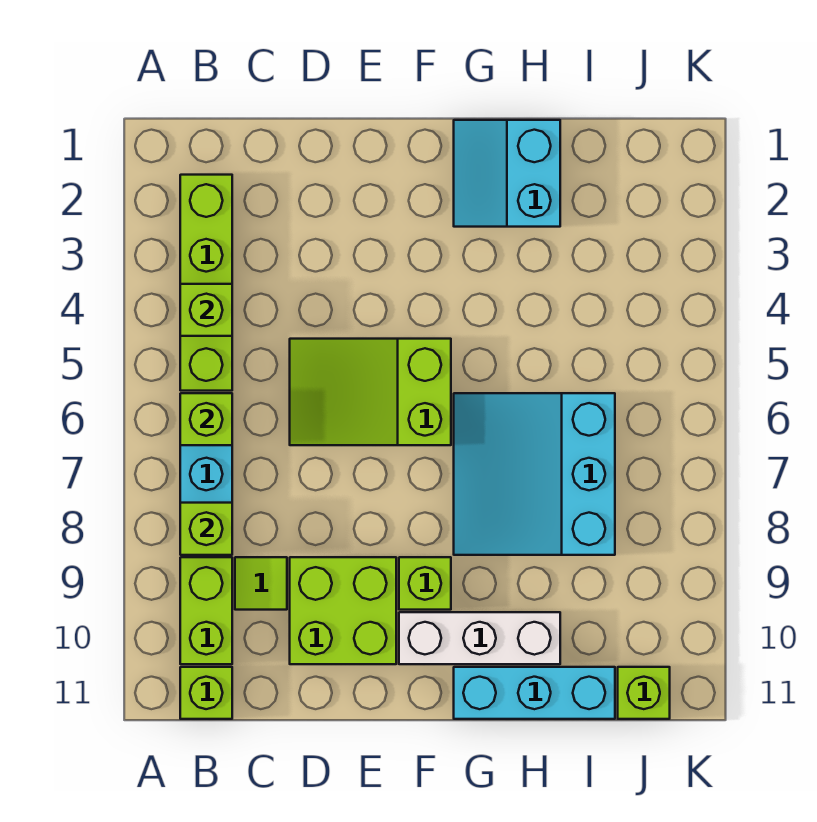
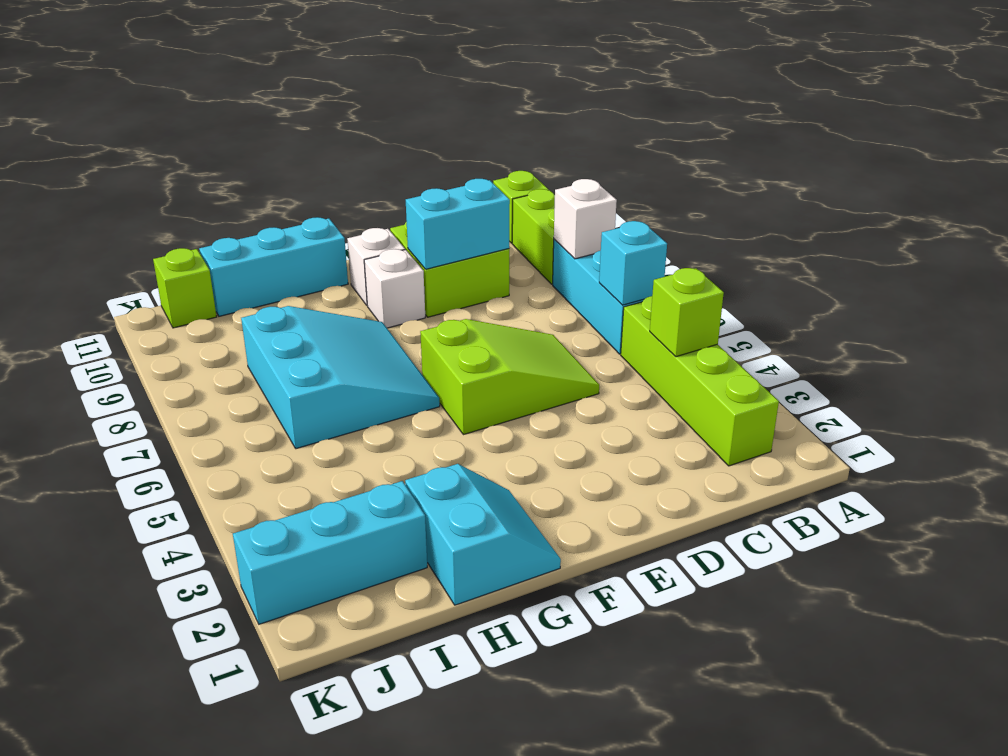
lime 1x1 brick [180,393,232,445] -> cyan 1x1 brick [599,221,667,305]
lime 1x1 brick [180,503,232,555] -> white 1x1 brick [554,179,617,259]
lime 1x1 tile [235,557,287,610] -> none
none -> cyan 1x2 brick [406,179,510,269]
lime 1x1 brick [399,557,451,610] -> white 1x1 brick [364,249,425,328]
white 1x3 brick [399,612,560,664] -> white 1x1 brick [347,228,405,305]
none -> cyan 1x3 brick [233,481,427,624]

